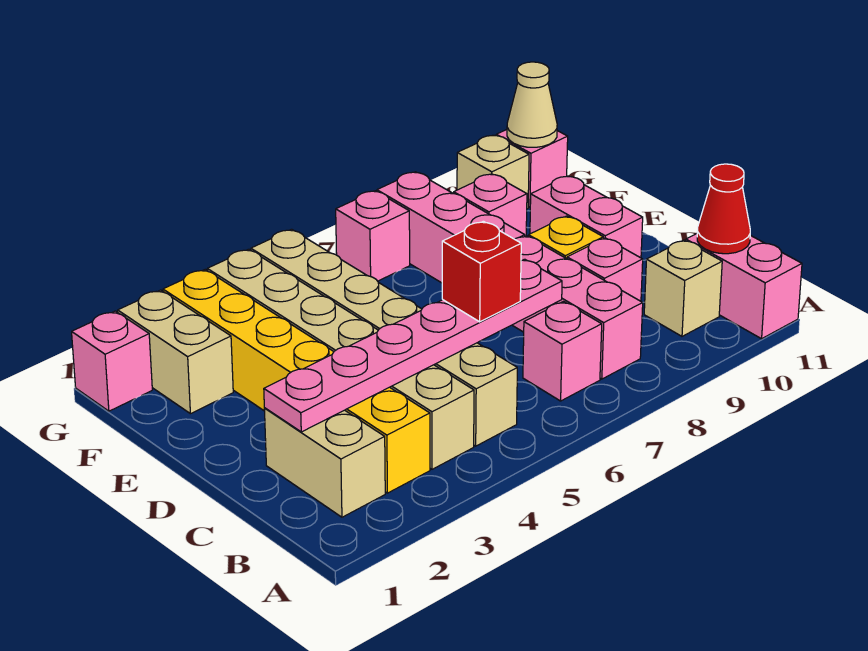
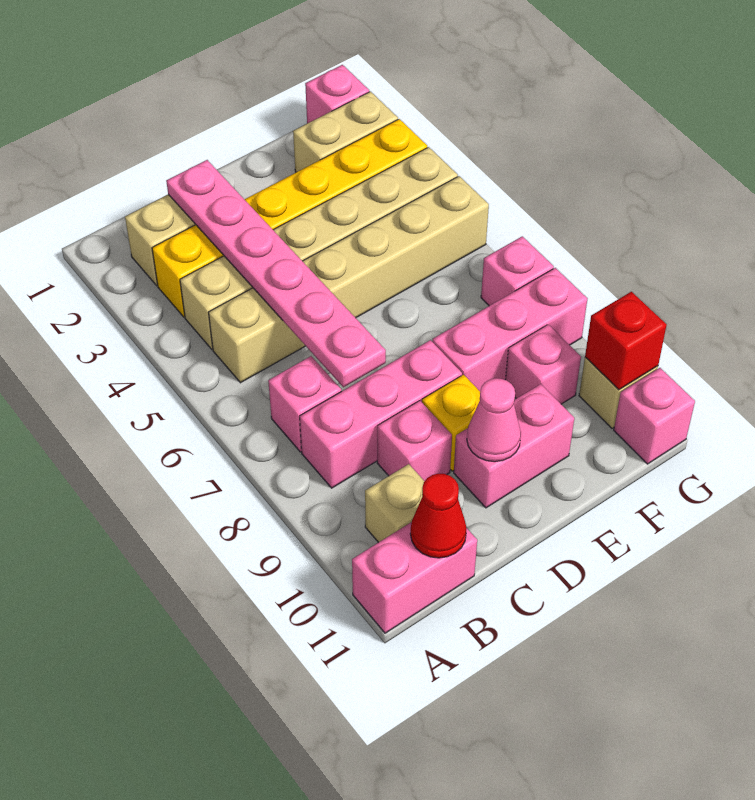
red 1x1 brick [442,221,521,322] -> red 1x1 brick moved to [585,292,667,390]
none -> pink 1x1 cone [467,378,521,462]
tan 1x1 cone [507,62,557,147] -> none

